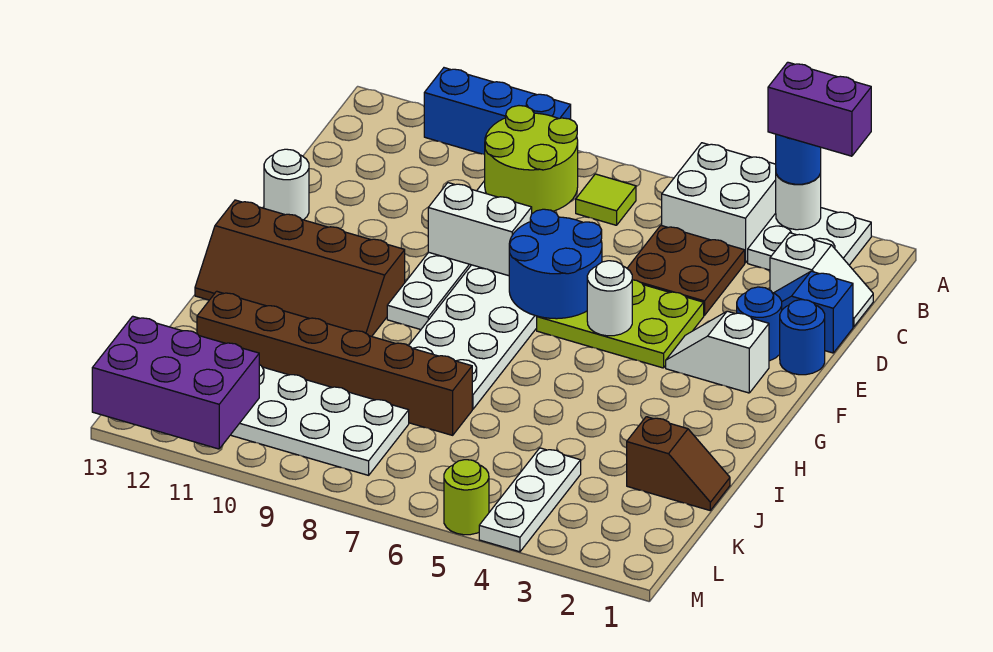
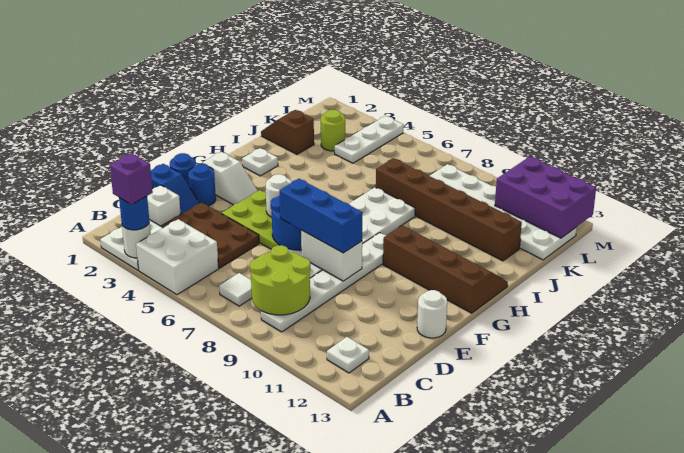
purple 1x2 brick [768,62,871,156] -> purple 1x1 brick [110,153,153,204]
blue 1x3 brick [424,68,571,155] -> blue 1x3 brick moved to [279,179,363,253]
lime 1x1 tile [576,174,636,225] -> white 1x1 tile [219,273,252,306]
none -> white 1x1 plate [327,337,369,373]
brown 2x2 plate [627,225,745,316] -> brown 2x3 plate [162,203,259,268]
none -> white 1x1 plate [242,148,278,176]
lime 1x1 round brick [444,460,489,535] -> lime 1x1 round brick moved to [321,110,345,151]

